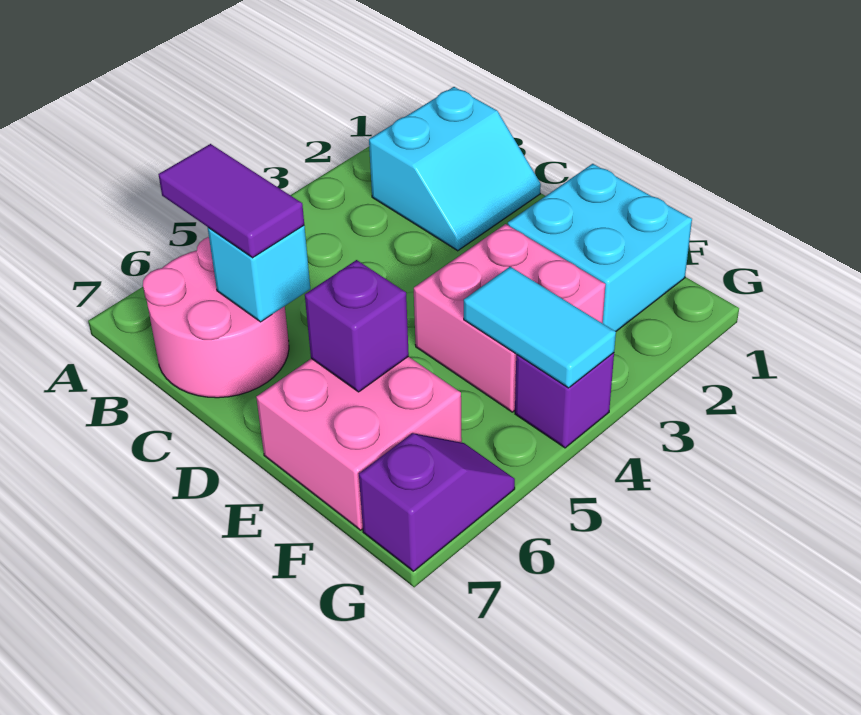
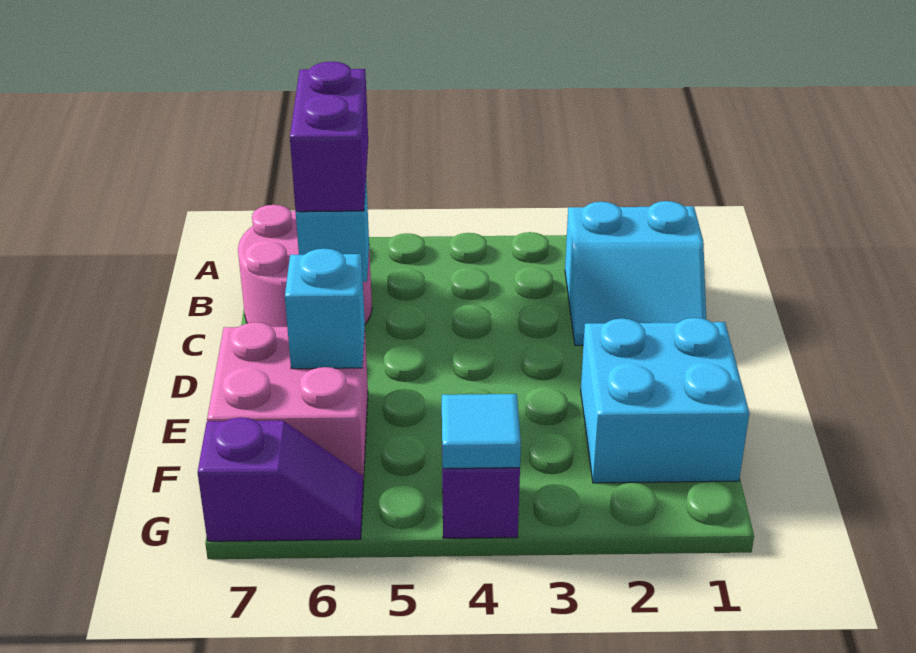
purple 1x2 tile [158,144,304,258] -> purple 1x2 brick [290,62,368,212]
pink 2x2 brick [414,224,606,412] -> none
purple 1x1 brick [305,260,409,392] -> cyan 1x1 brick [285,249,365,369]
cyan 1x2 tile [464,267,616,388] -> cyan 1x1 tile [442,394,521,469]

